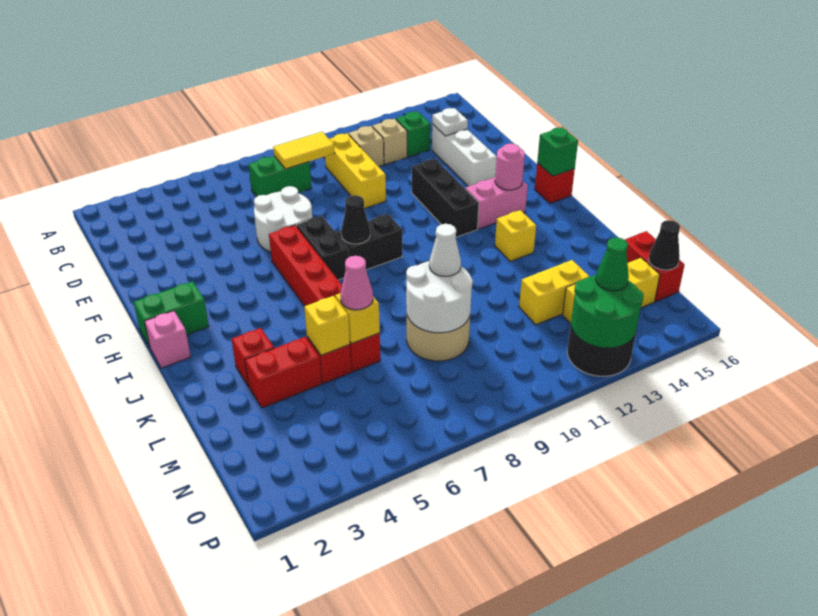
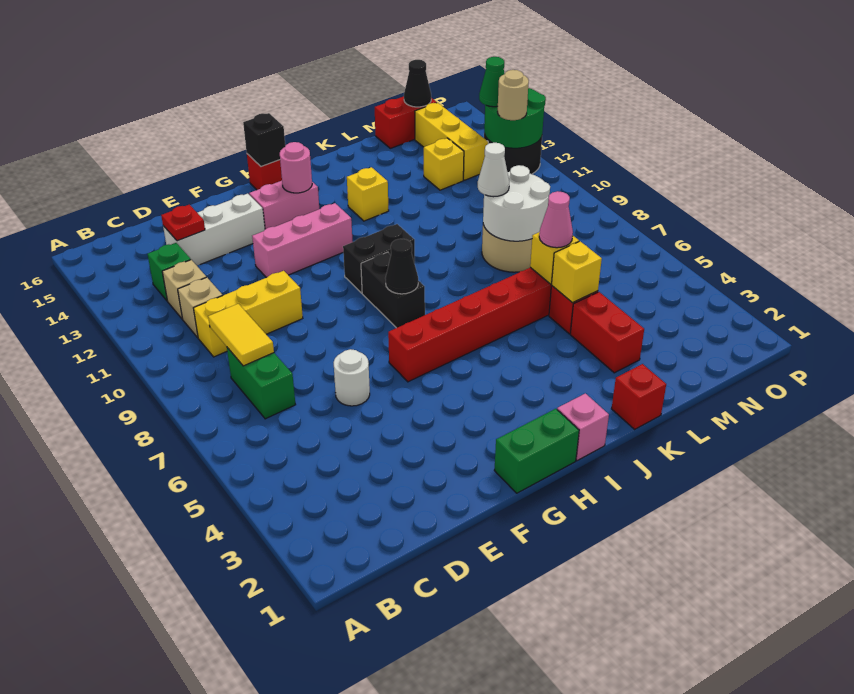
white 1x1 plate [432,108,468,136] -> red 1x1 plate [161,205,205,241]
white 2x2 round brick [254,186,312,252] -> white 1x1 round brick [334,349,370,406]
black 1x3 brick [412,159,479,237] -> pink 1x3 brick [252,203,353,278]
black 1x2 brick [296,216,349,280] -> black 1x2 brick moved to [343,224,415,293]
green 1x2 brick [134,281,209,347] -> green 1x2 brick turned to [494,409,579,493]
pink 1x2 brick [466,178,528,229] -> pink 1x2 brick turned to [249,181,319,229]
green 1x1 brick [537,127,578,176] -> black 1x1 brick [243,113,285,167]
red 1x1 brick [232,328,274,386] -> red 1x1 brick moved to [612,364,666,429]
yellow 1x2 brick [519,260,590,325] -> yellow 1x1 brick [424,138,464,190]
none -> tan 1x1 round brick [497,70,529,120]

